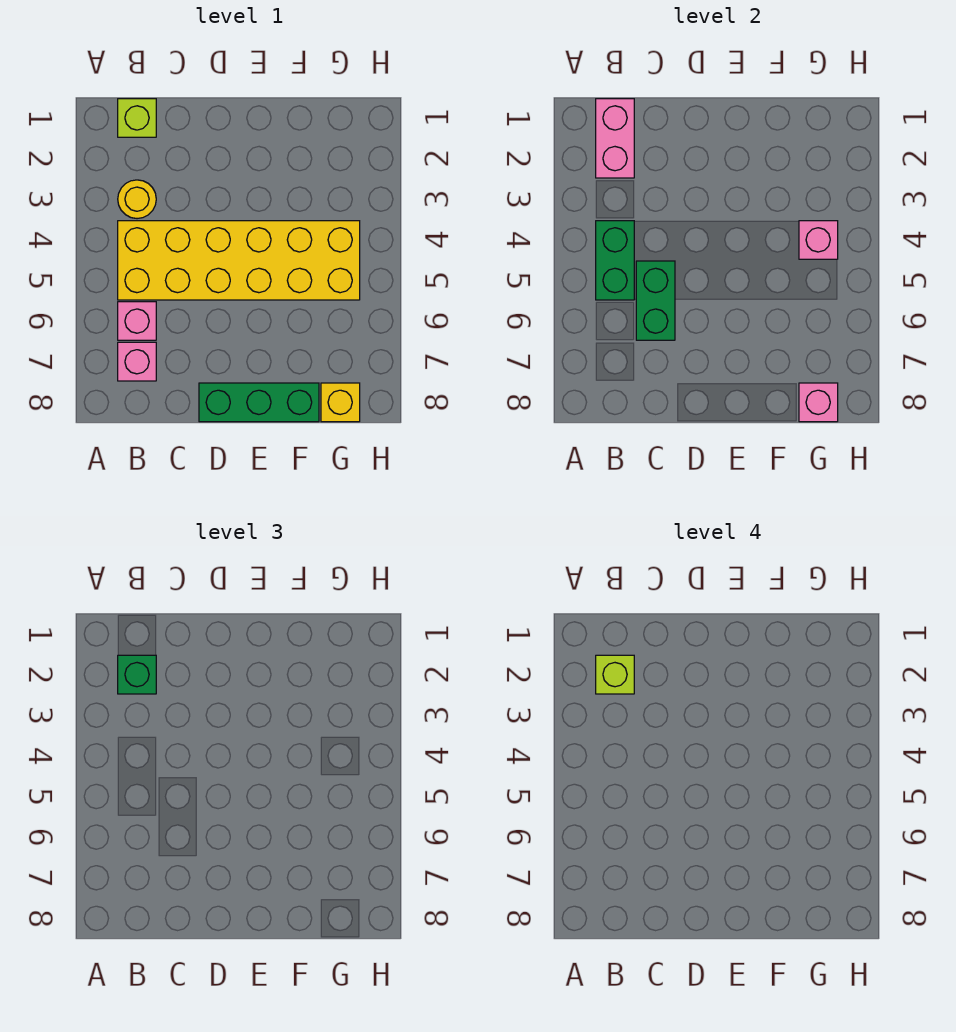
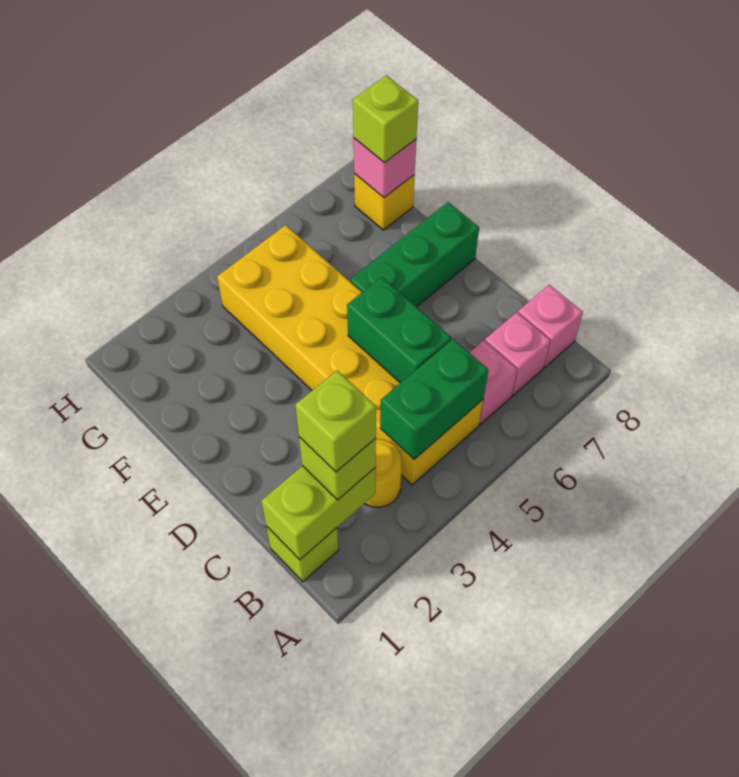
pink 1x2 brick [596,99,634,178] -> lime 1x2 brick [261,466,376,560]
green 1x1 brick [118,655,156,694] -> lime 1x1 brick [299,437,376,500]
green 1x2 brick [636,261,675,340] -> green 1x2 brick turned to [347,277,451,383]
green 1x3 brick [199,383,319,422] -> green 1x3 brick turned to [350,202,479,307]
pink 1x1 brick [799,221,838,259] -> pink 1x1 brick moved to [518,285,583,367]
none -> lime 1x1 brick [353,75,418,163]

